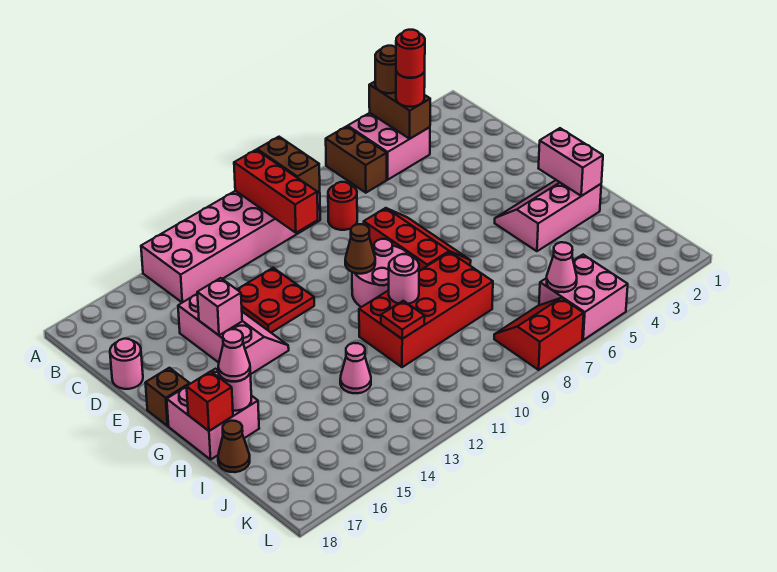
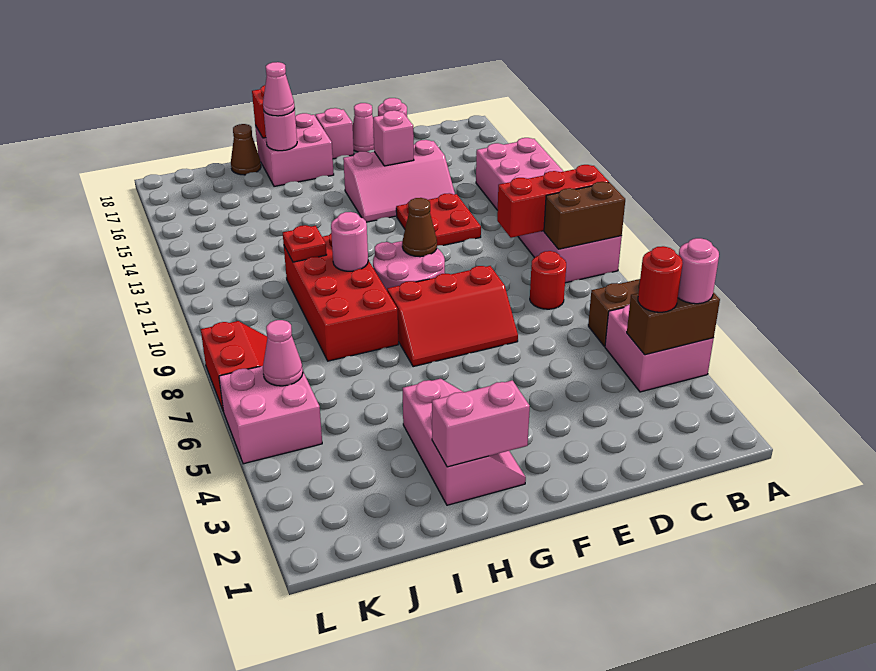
brown 1x1 round brick [375,46,396,93] -> pink 1x1 round brick [678,238,719,304]
red 1x1 round brick [396,30,425,78] -> none
brown 1x1 brick [146,368,190,426] -> pink 1x1 brick [315,108,354,159]
pink 1x1 cone [340,343,371,393] -> pink 1x1 cone moved to [353,103,374,152]

